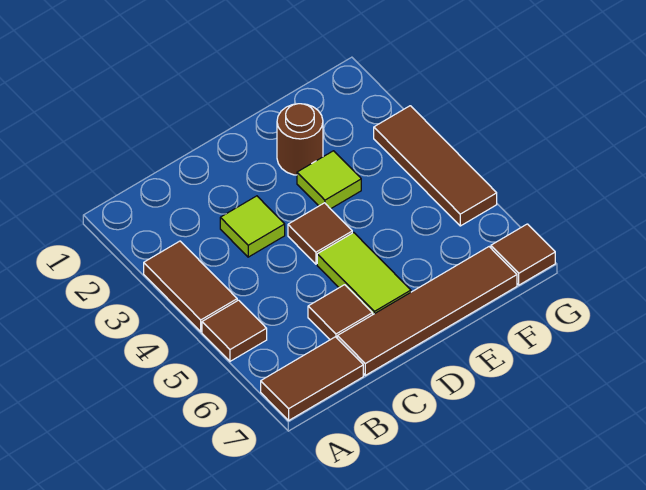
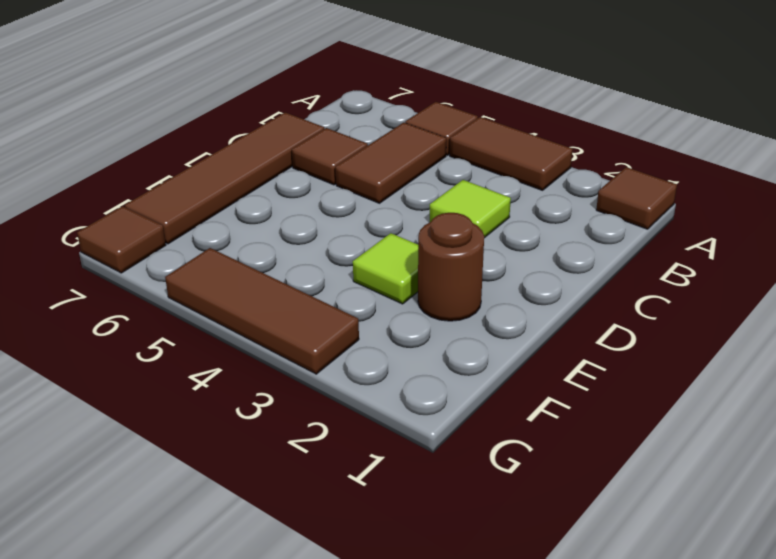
brown 1x2 tile [261,337,363,420] -> brown 1x2 tile moved to [335,123,446,203]
brown 1x1 tile [288,203,352,264] -> brown 1x1 tile moved to [596,167,677,229]
lime 1x2 tile [317,233,411,314] -> none

